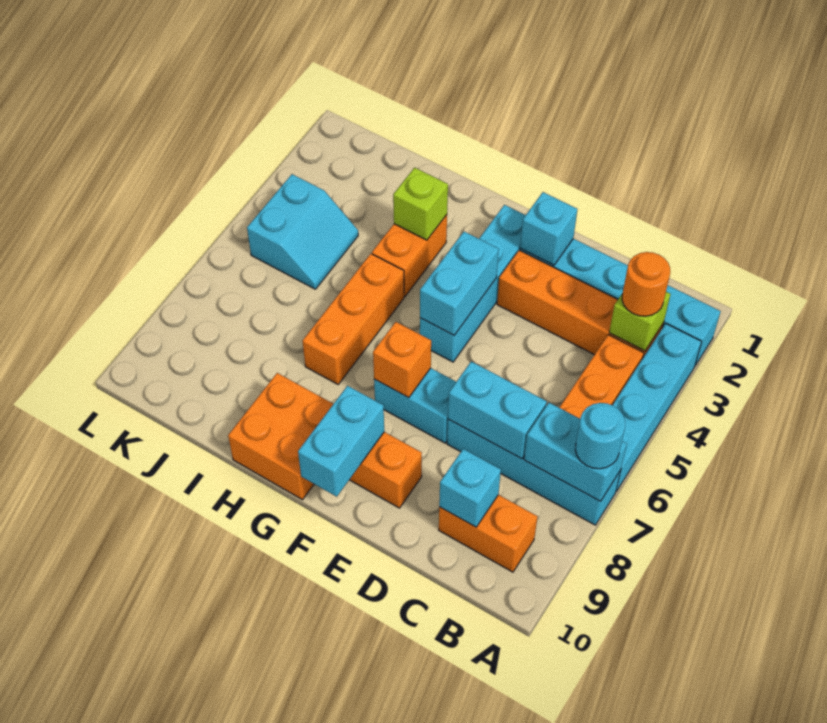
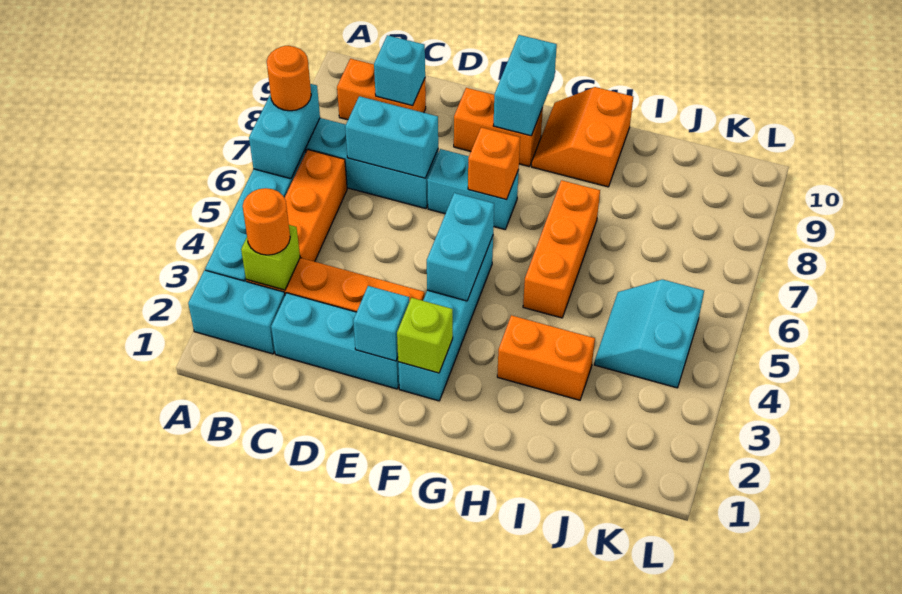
cyan 1x2 brick [524,403,627,501] -> cyan 1x2 brick turned to [249,84,320,179]
cyan 1x1 round brick [575,403,625,469] -> orange 1x1 round brick [267,46,311,111]
orange 2x2 brick [228,373,333,500] -> orange 2x2 slope [532,87,633,187]
orange 1x2 brick [372,215,447,296] -> orange 1x2 brick turned to [497,315,595,400]
lime 1x1 brick [393,168,448,240] -> lime 1x1 brick moved to [397,298,453,373]

